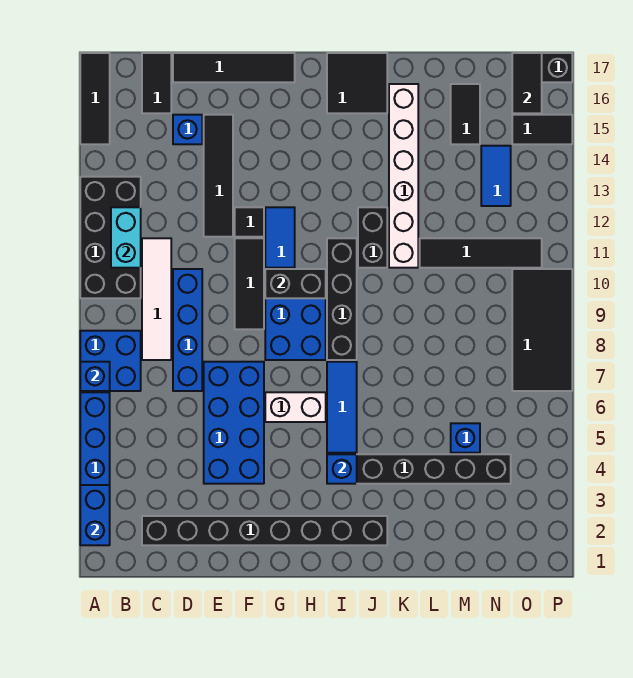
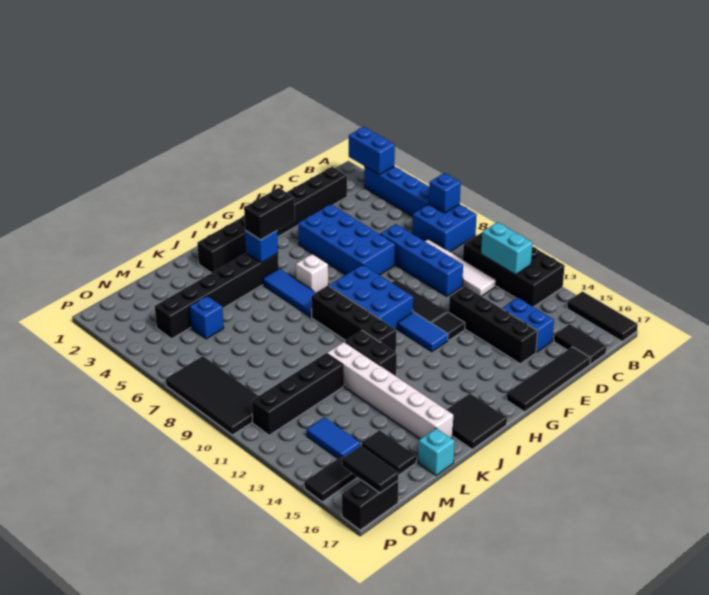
blue 1x1 brick [173,115,202,144] -> blue 1x2 brick [502,298,554,352]
black 1x4 tile [204,115,233,237] -> black 1x4 brick [449,287,538,364]
white 1x2 brick [265,392,326,422] -> white 1x1 brick [296,254,328,293]
black 1x2 brick [265,269,326,298] -> black 1x2 brick moved to [244,188,295,240]
black 1x4 tile [420,238,542,268] -> black 1x4 brick [252,354,343,435]
none -> cyan 1x1 brick [418,428,455,475]

